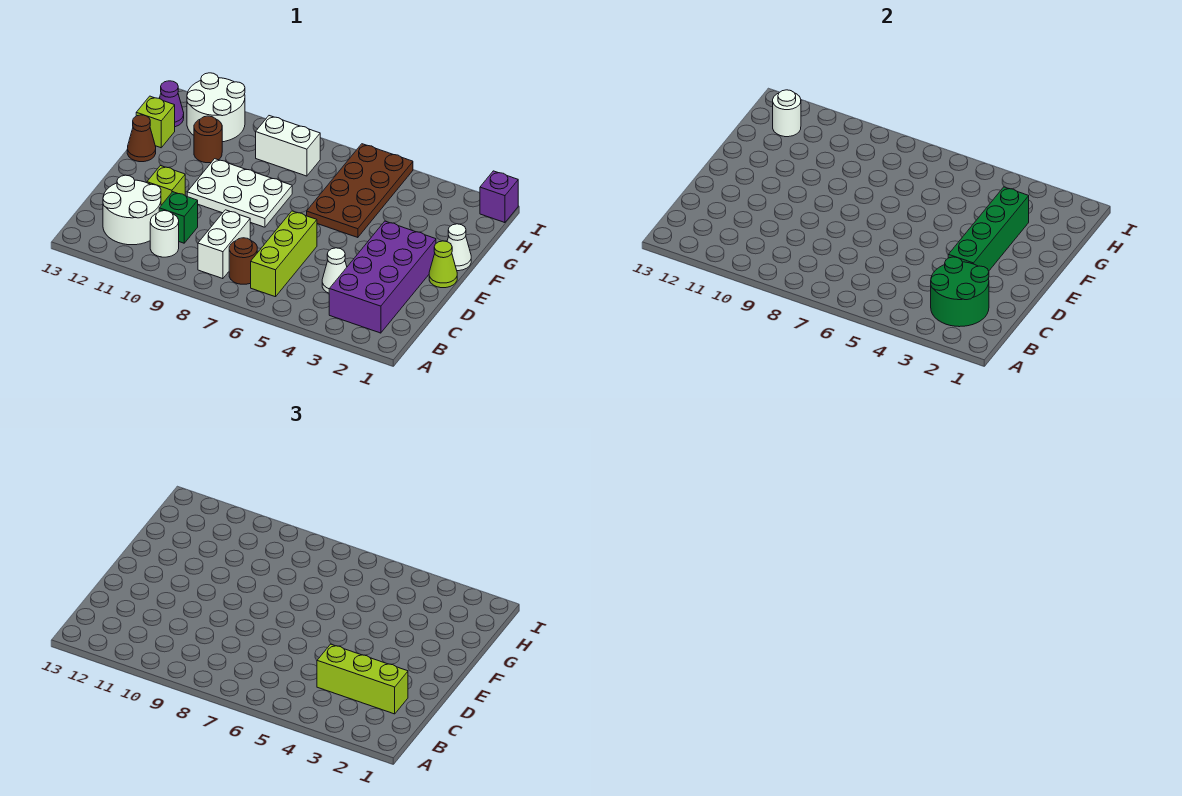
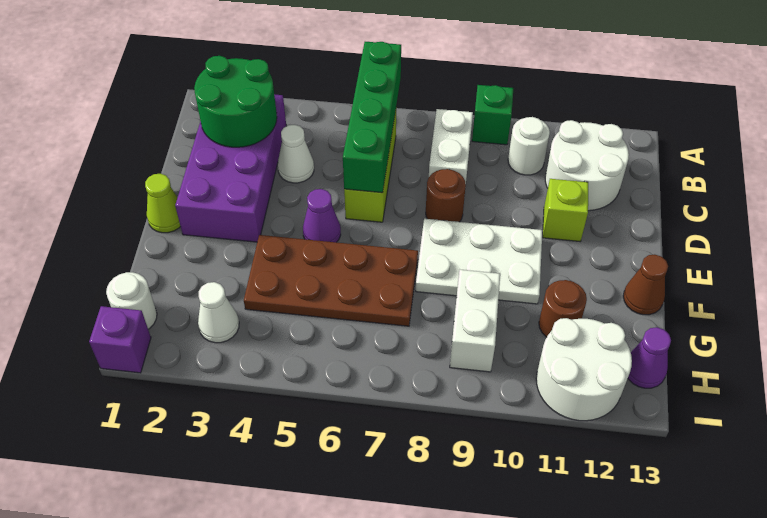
brown 1x1 round brick [229,238,257,284] -> brown 1x1 round brick moved to [426,169,466,222]
lime 1x3 brick [317,644,408,714] -> none
green 1x1 brick [159,192,198,243] -> green 1x1 brick moved to [472,85,514,145]
green 1x4 brick [948,187,1029,271] -> green 1x4 brick moved to [343,42,401,193]
none -> purple 1x1 cone [303,189,341,242]
white 1x1 cone [447,224,471,271] -> white 1x1 cone moved to [198,282,239,343]
brown 2x4 plate [307,144,413,238] -> brown 2x4 plate turned to [244,235,418,326]
lime 1x1 brick [136,96,175,148] -> none
white 1x2 brick [256,116,320,176] -> white 1x2 brick turned to [450,270,500,372]
white 1x1 round brick [773,90,801,137] -> white 1x1 round brick moved to [106,272,157,329]

